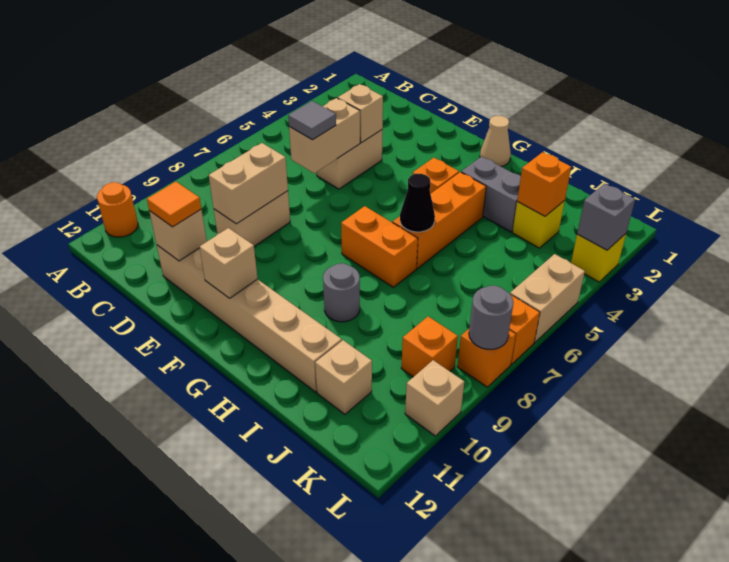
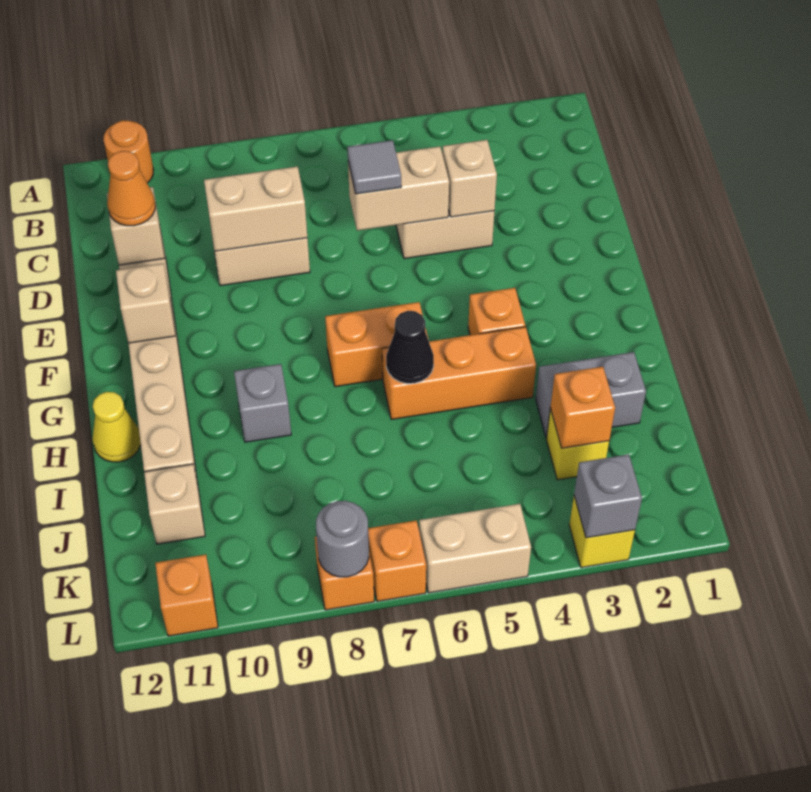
orange 1x1 tile [147,182,201,227] -> orange 1x1 cone [107,151,155,226]
tan 1x1 cone [480,116,511,166] -> none
orange 1x2 brick [341,206,418,287] -> orange 1x2 brick turned to [325,302,428,387]
grey 1x2 brick [461,157,521,232] -> grey 1x2 brick turned to [536,352,646,438]
grey 1x1 round brick [323,263,360,322] -> grey 1x1 brick [234,364,291,442]
none -> yellow 1x1 cone [93,392,141,462]
orange 1x1 brick [401,317,458,377] -> orange 1x1 brick moved to [155,554,218,636]
tan 1x1 brick [405,360,464,436] -> none

